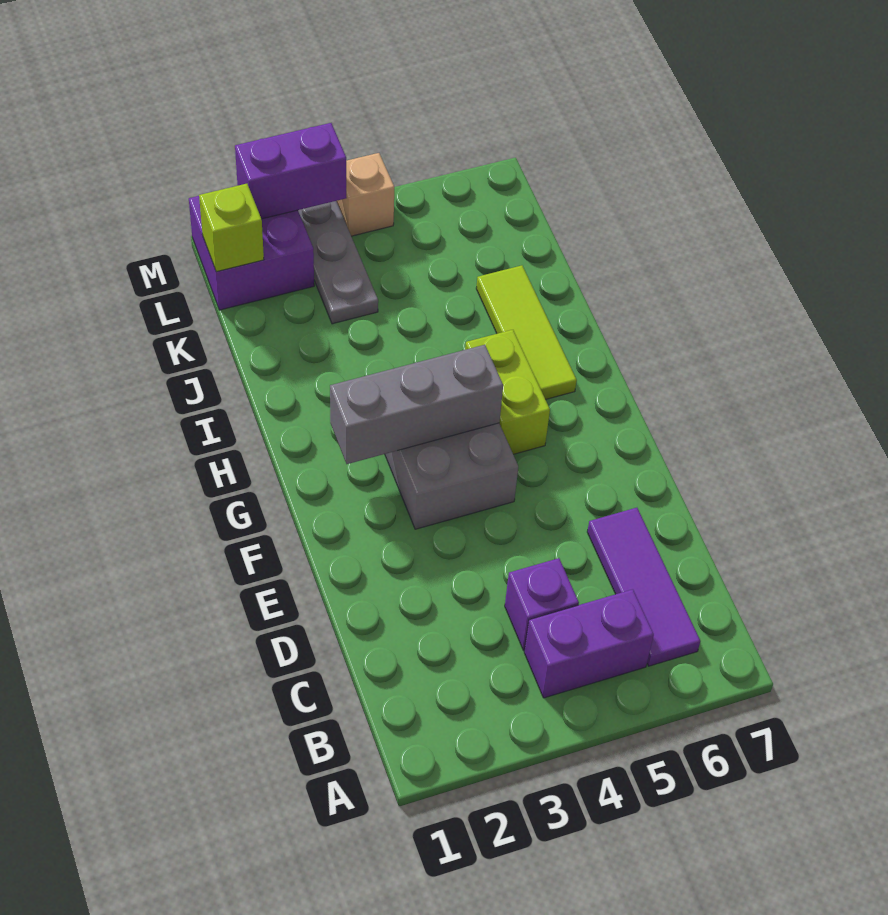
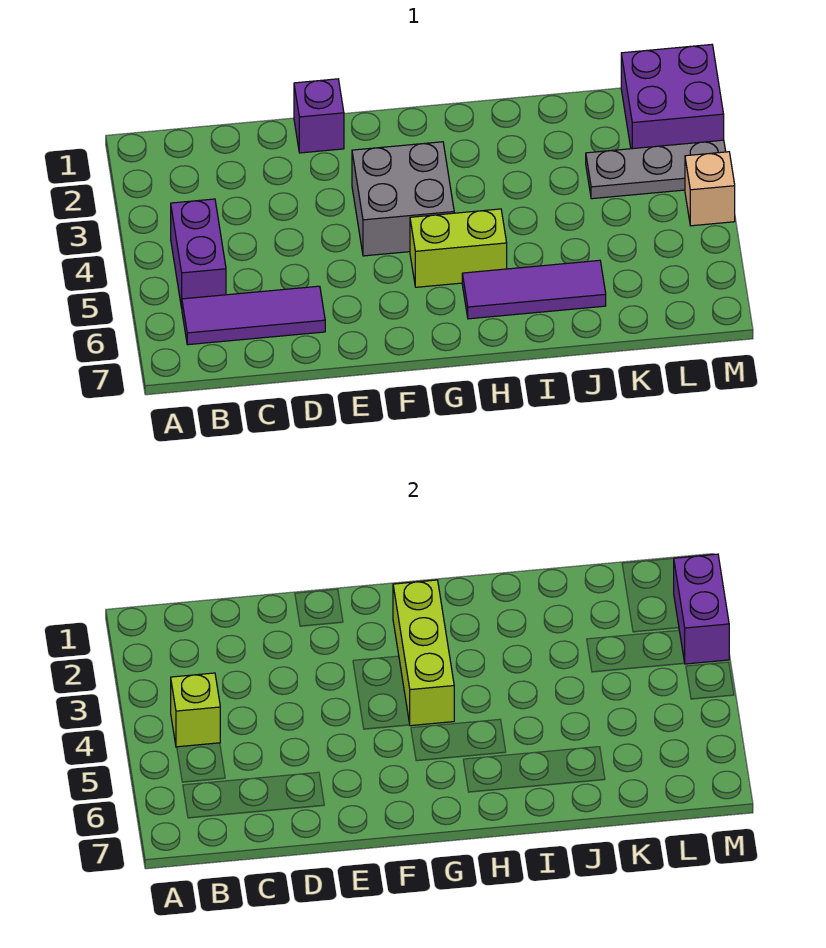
purple 1x1 brick [505,558,579,650] -> purple 1x1 brick moved to [294,79,344,153]
grey 1x3 brick [330,345,503,464] -> lime 1x3 brick [393,580,454,726]
lime 1x3 tile [476,265,577,399] -> purple 1x3 tile [462,260,606,319]
lime 1x1 brick [199,184,264,272] -> lime 1x1 brick moved to [171,673,220,747]

